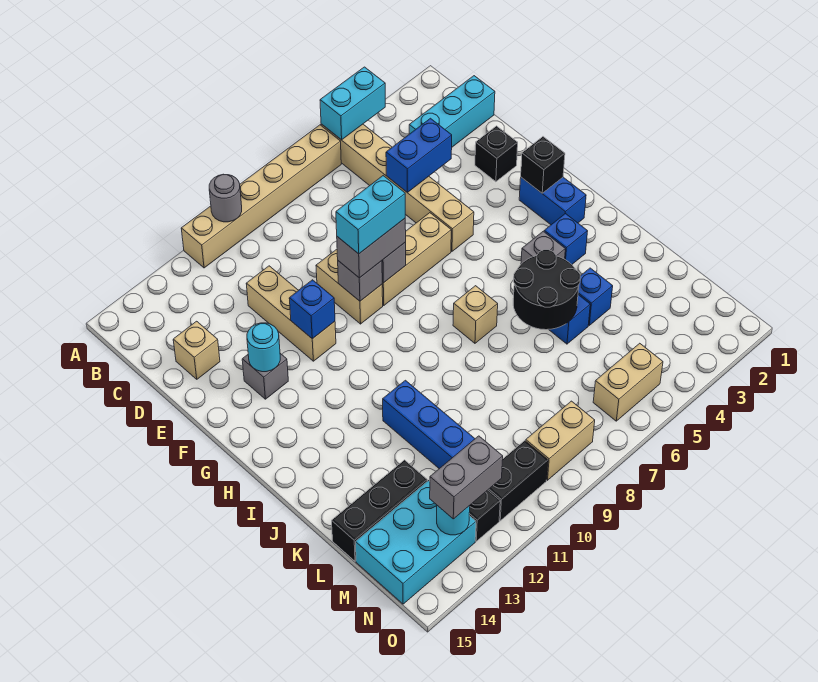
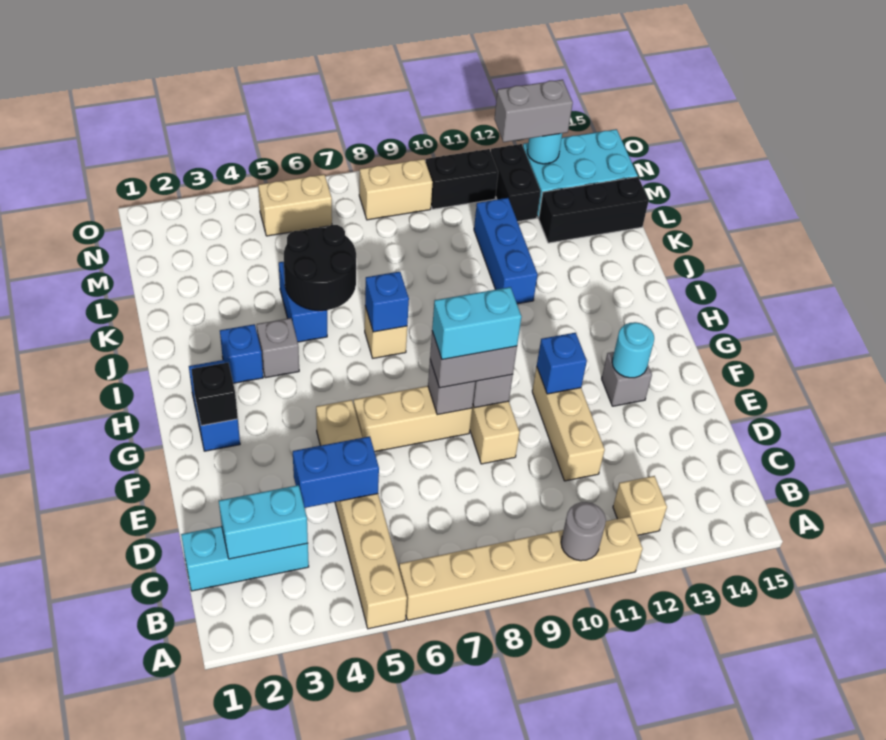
cyan 1x2 brick [320,67,385,140] -> cyan 1x2 brick moved to [219,485,308,559]
tan 1x1 brick [173,321,220,379] -> tan 1x1 brick moved to [613,476,667,535]
black 1x1 brick [475,126,518,182] -> none
blue 1x1 brick [578,268,613,325] -> blue 1x1 brick moved to [365,272,409,332]

